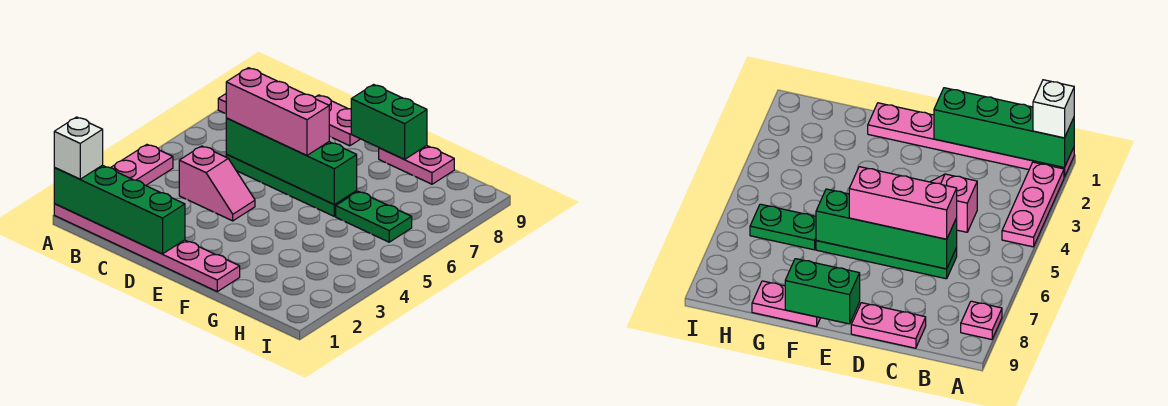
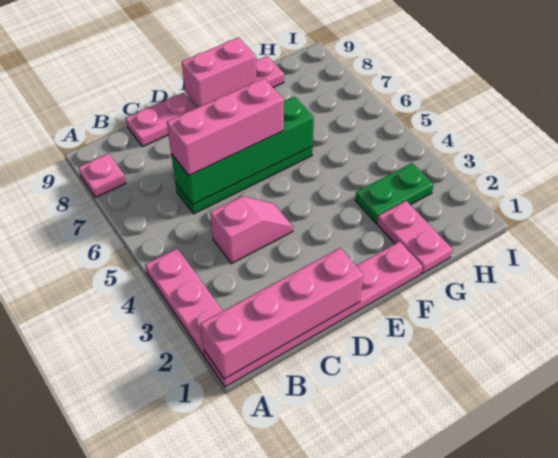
green 1x4 brick [54,165,185,254] -> pink 1x4 brick [200,248,363,379]
white 1x1 brick [54,117,103,179] -> none
green 1x2 brick [351,85,427,159] -> pink 1x2 brick [182,38,256,107]
none -> pink 1x2 plate [377,201,452,274]
green 1x2 plate [336,192,412,242] -> green 1x2 plate moved to [355,163,434,223]

